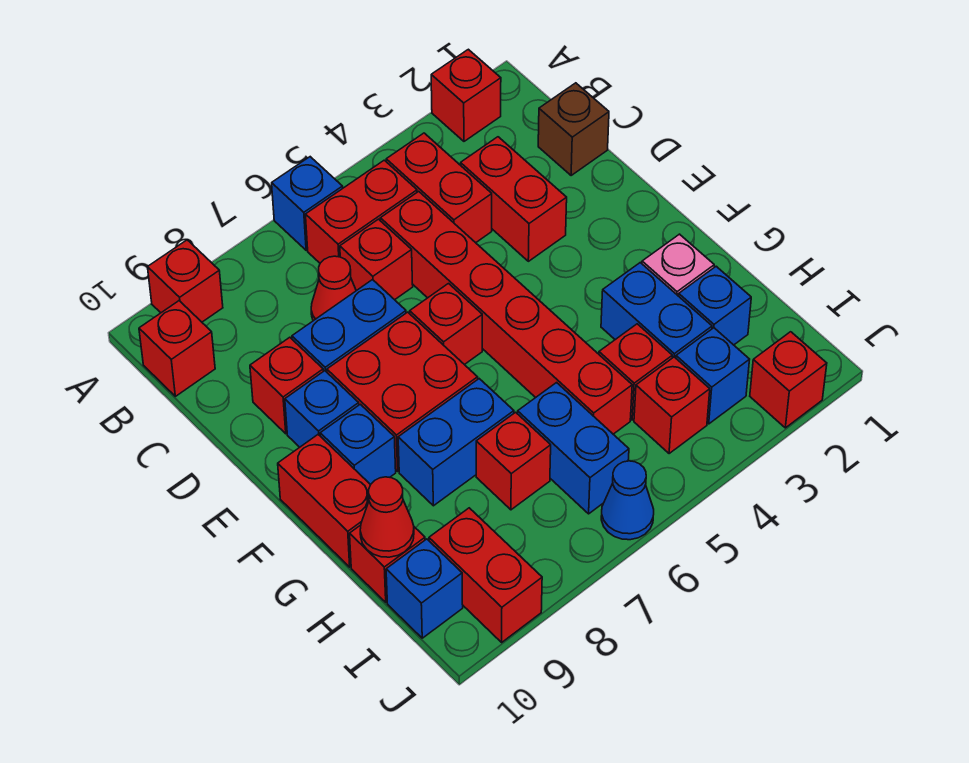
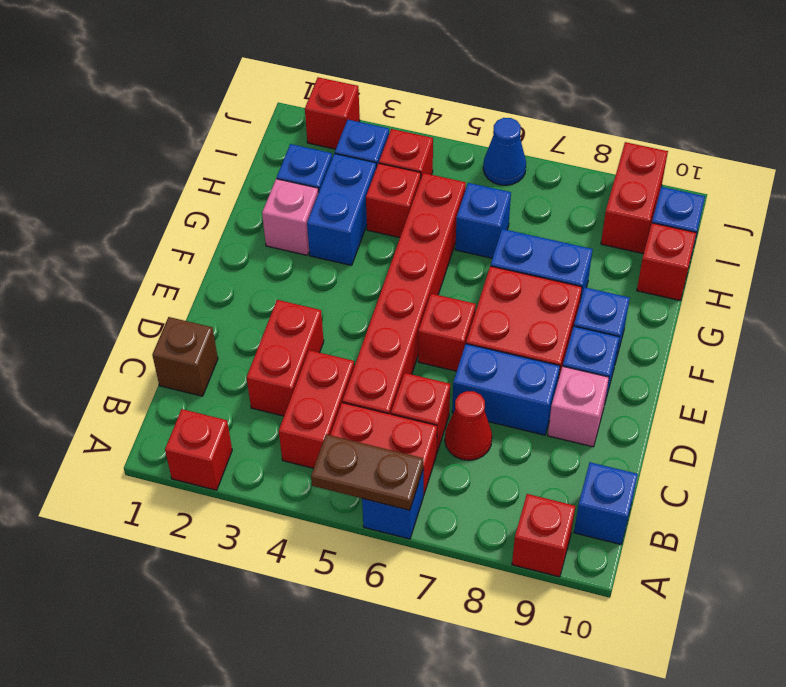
none -> brown 1x2 plate [311,434,423,510]
red 1x1 brick [139,301,215,396] -> blue 1x1 brick [574,462,638,544]
red 1x1 brick [250,337,323,434] -> pink 1x1 brick [548,366,609,447]
red 1x2 brick [278,435,370,567] -> none
blue 1x2 brick [518,383,629,514] -> blue 1x1 brick [455,183,511,258]
red 1x1 brick [476,412,551,510] -> none
red 1x1 cone [360,477,414,557] -> none

